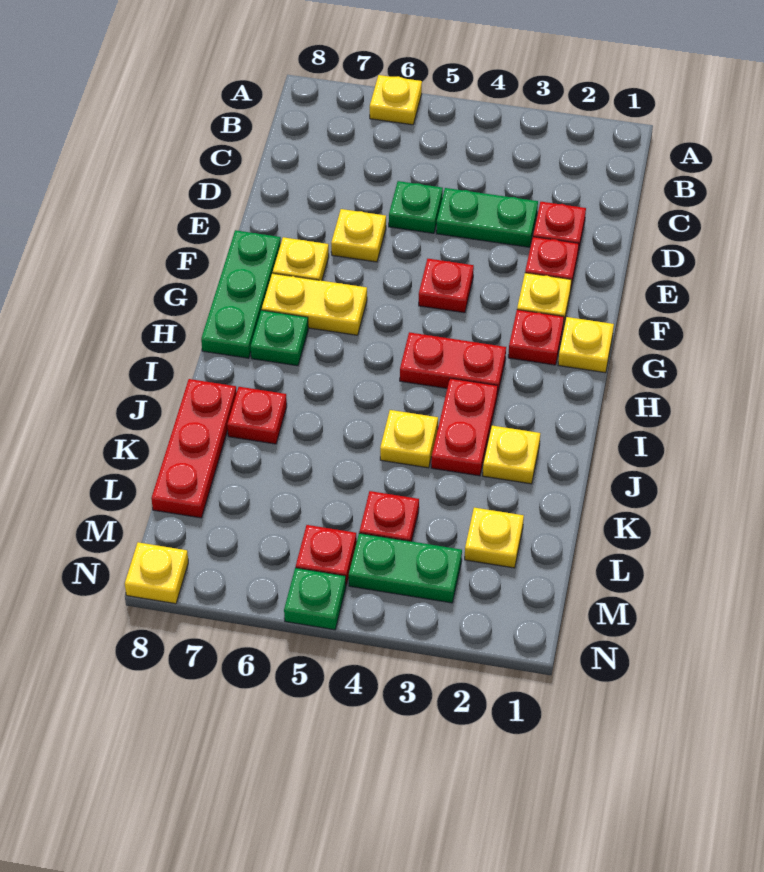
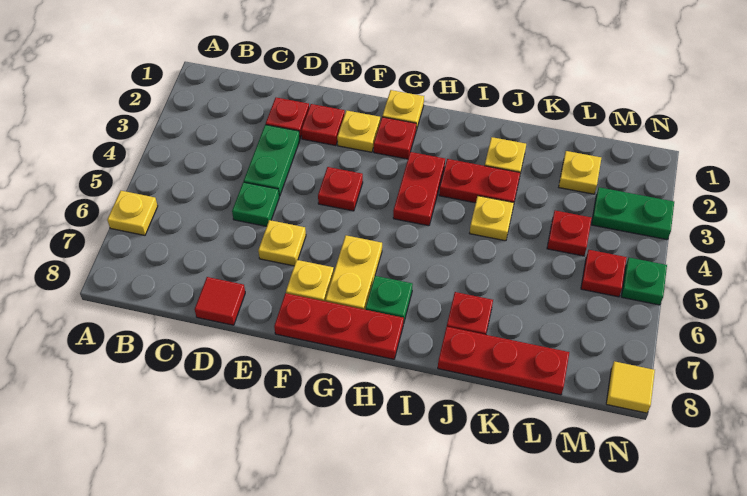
none -> red 1x1 tile [195,277,245,325]
green 1x3 plate [201,230,281,358] -> red 1x3 plate [274,293,404,359]
green 1x2 plate [349,533,462,603] -> green 1x2 plate turned to [591,187,674,240]
yellow 1x1 plate [125,542,188,604] -> yellow 1x1 tile [606,361,655,413]

